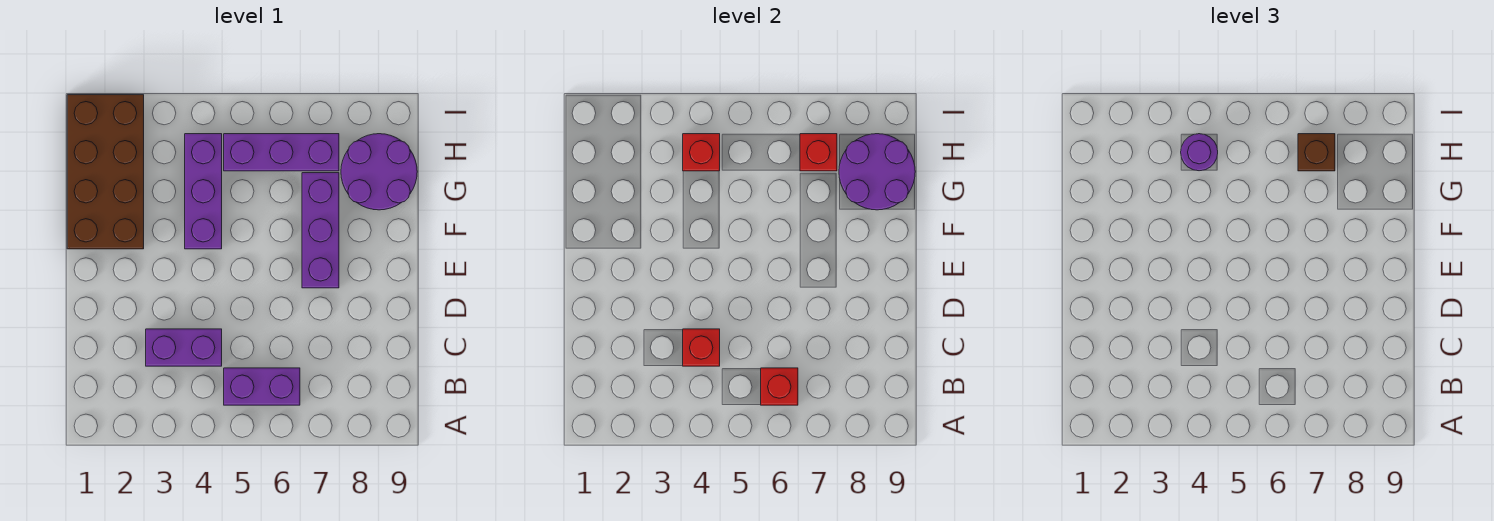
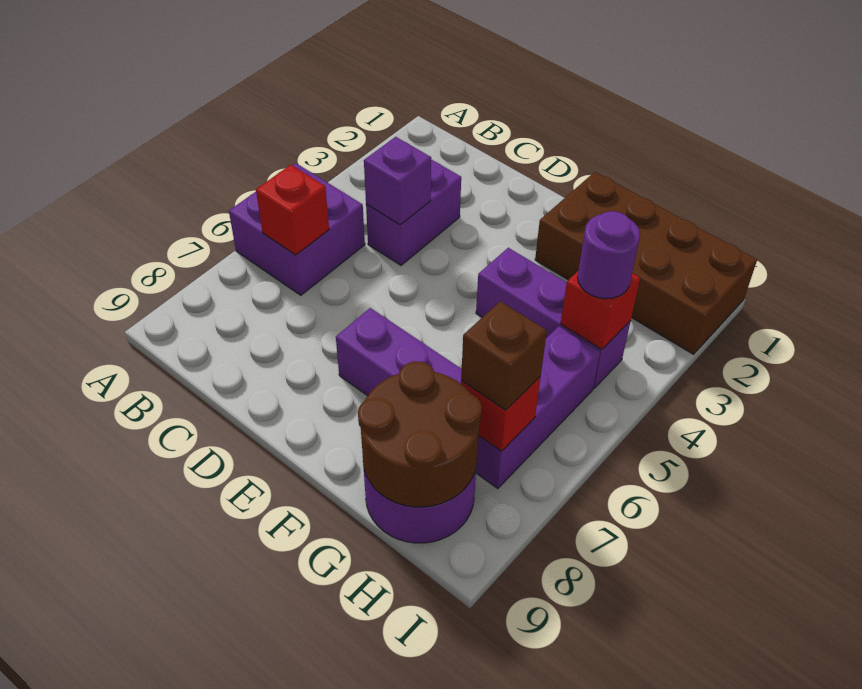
purple 1x2 brick [224,368,300,405] -> purple 2x2 brick [229,163,365,295]
red 1x1 brick [683,329,720,366] -> purple 1x1 brick [364,137,431,225]
purple 2x2 round brick [839,134,915,210] -> brown 2x2 round brick [358,362,482,507]

